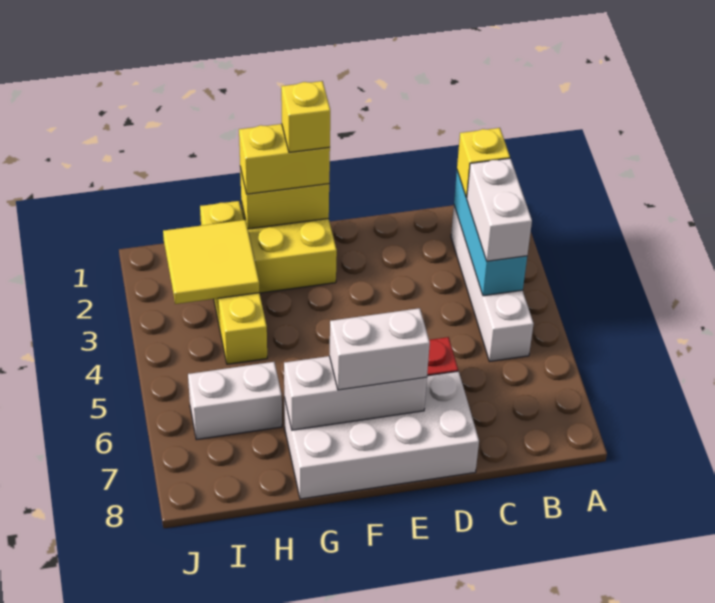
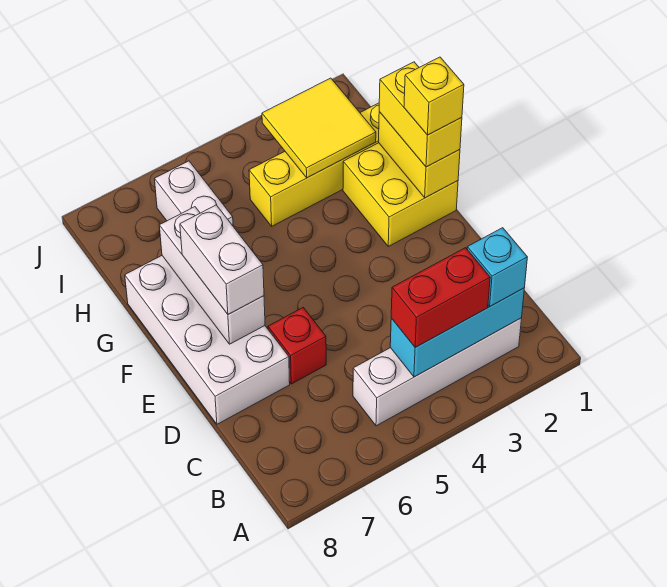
yellow 1x1 brick [457,128,510,198] -> cyan 1x1 brick [467,228,527,306]
white 1x2 brick [467,158,532,261] -> red 1x2 brick [391,248,490,347]

